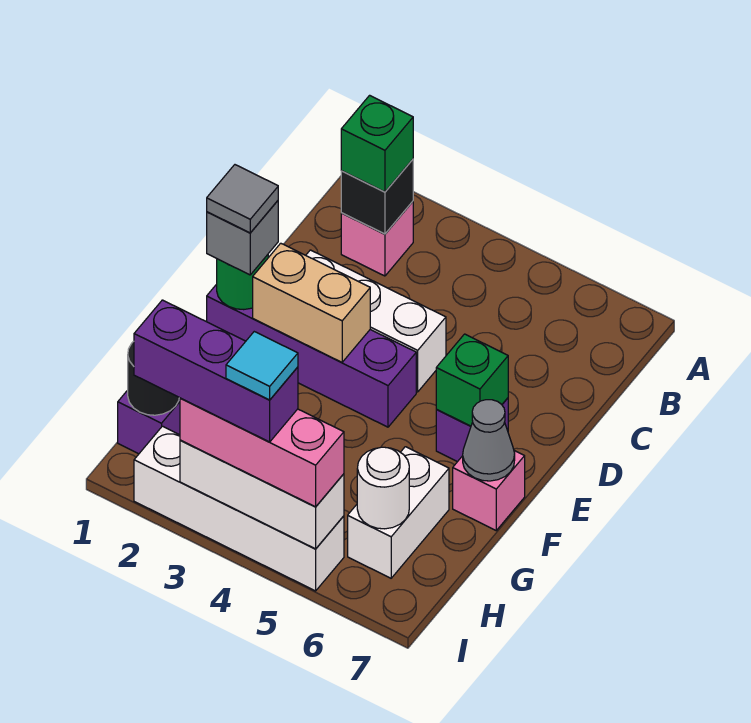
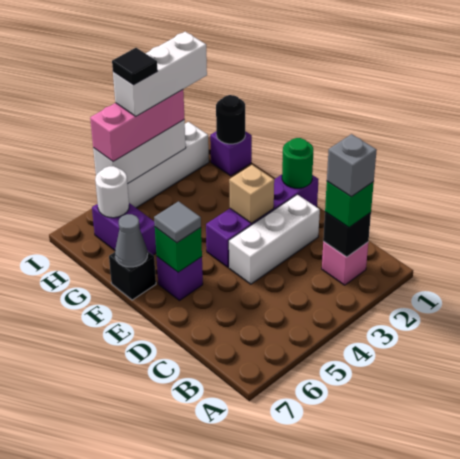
grey 1x1 brick [207,201,278,275] -> grey 1x1 brick moved to [327,134,377,197]
grey 1x1 tile [207,165,278,233] -> grey 1x1 tile moved to [154,201,201,243]
tan 1x2 brick [253,243,370,362] -> tan 1x1 brick [229,165,274,223]
pink 1x1 brick [453,451,525,530] -> black 1x1 brick [109,251,156,300]
white 1x2 brick [348,447,449,578] -> purple 1x2 brick [92,203,156,255]
purple 1x3 brick [134,300,298,442] -> white 1x3 brick [113,32,207,116]
cyan 1x1 tile [226,332,298,400] -> black 1x1 tile [112,48,157,85]

